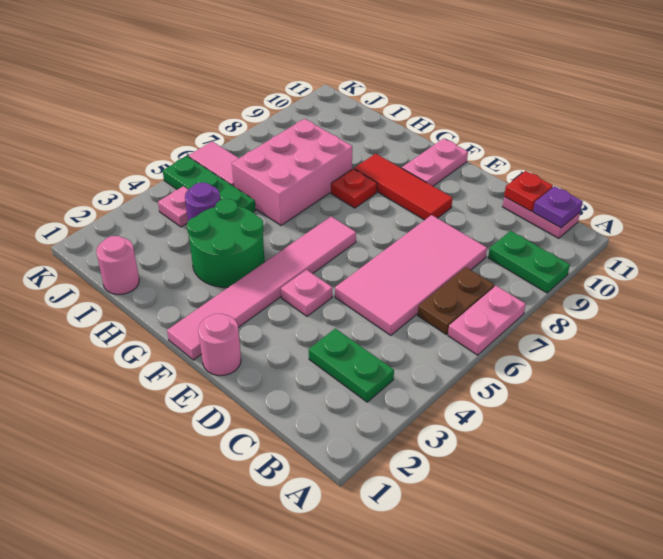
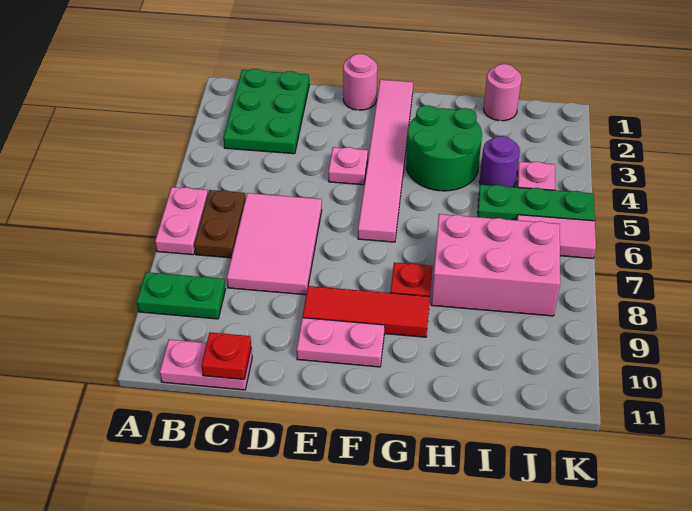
green 1x2 plate [309,328,394,402] -> green 2x3 plate [223,69,309,154]
purple 1x1 plate [533,186,583,228] -> none
pink 2x4 tile [335,215,487,335] -> pink 2x3 tile [227,193,322,295]
pink 1x2 plate [402,138,468,186] -> pink 1x2 plate turned to [297,318,385,367]
pink 2x3 brick [232,119,352,225] -> pink 2x3 brick turned to [431,214,560,316]

